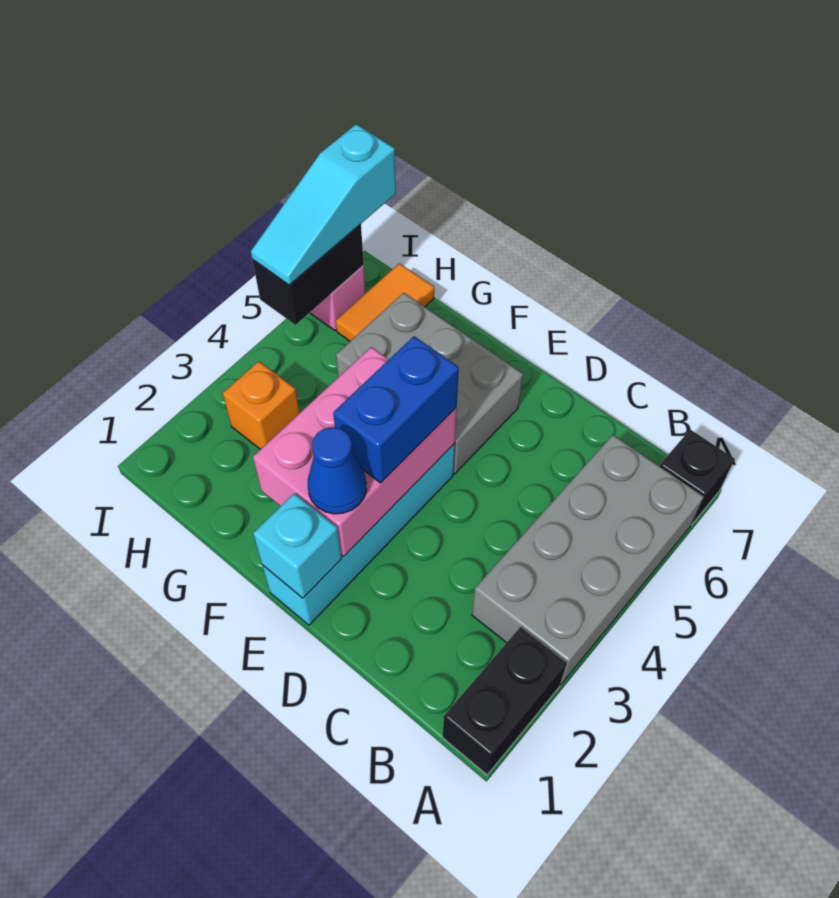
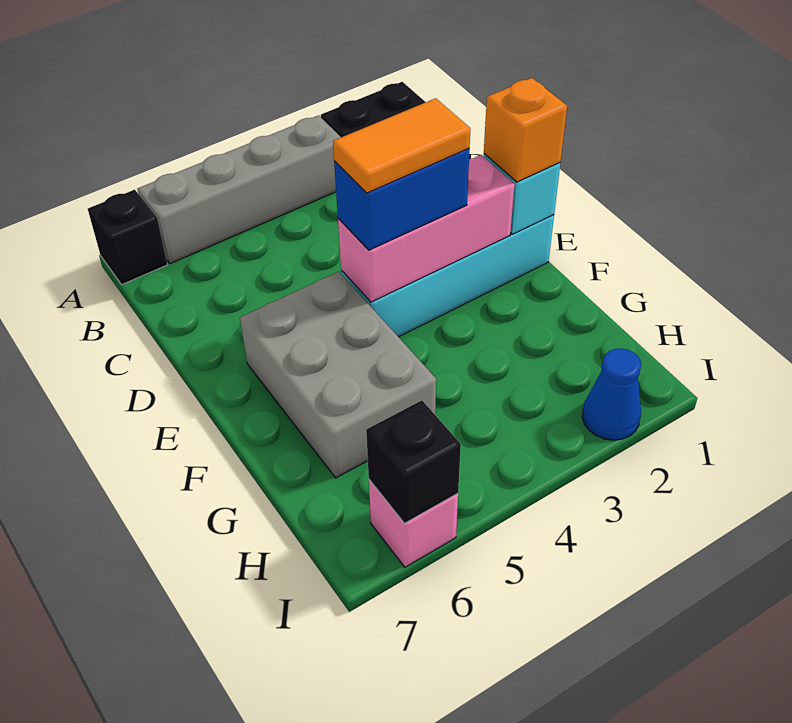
grey 2x4 brick [472,435,704,685] -> grey 1x4 brick [137,115,341,264]
pink 2x3 brick [253,347,457,556] -> pink 1x3 brick [338,155,515,302]
blue 1x1 cone [308,427,367,514] -> blue 1x1 cone moved to [582,349,641,440]
orange 1x1 brick [223,361,300,450] -> orange 1x1 brick moved to [484,78,567,182]
orange 1x2 tile [336,263,434,341] -> orange 1x2 tile moved to [333,98,471,193]
black 1x2 brick [252,224,364,325] -> black 1x1 brick [366,400,461,523]
cyan 1x3 slope [251,124,396,285] -> none

